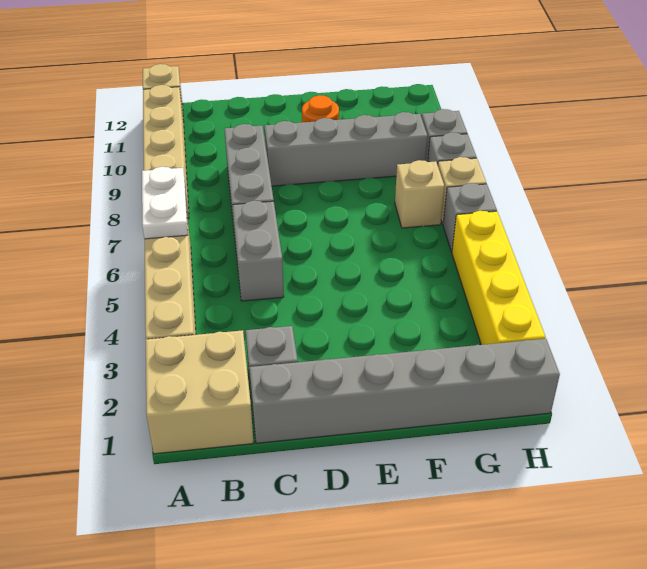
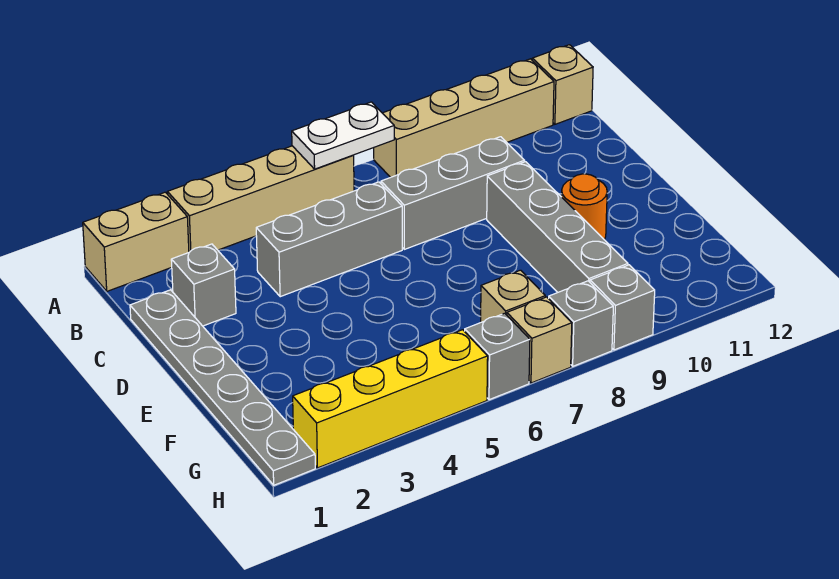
tan 2x2 brick [146,330,254,454] -> tan 1x2 brick [83,192,189,291]
grey 1x6 brick [249,339,560,443] -> grey 1x6 plate [130,290,315,485]
grey 1x2 brick [232,201,284,301] -> grey 1x3 brick [256,182,402,297]

